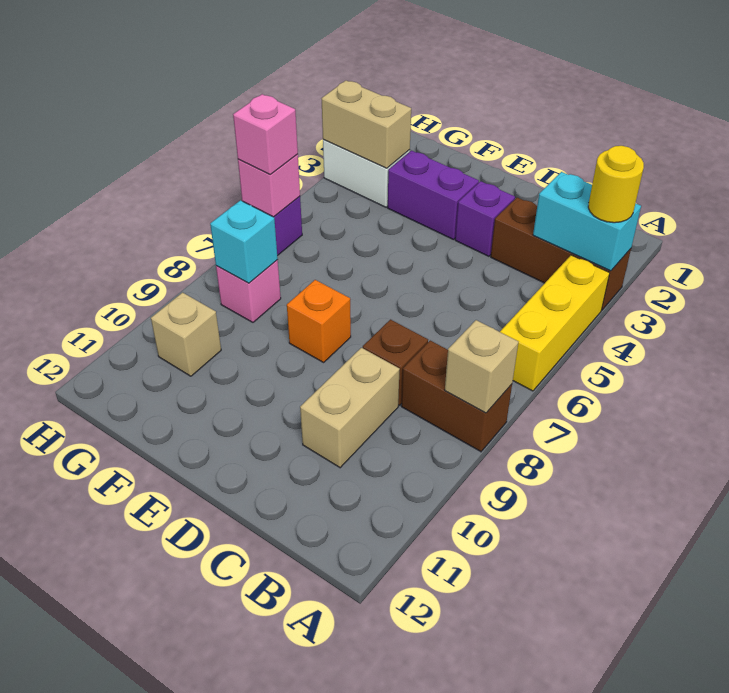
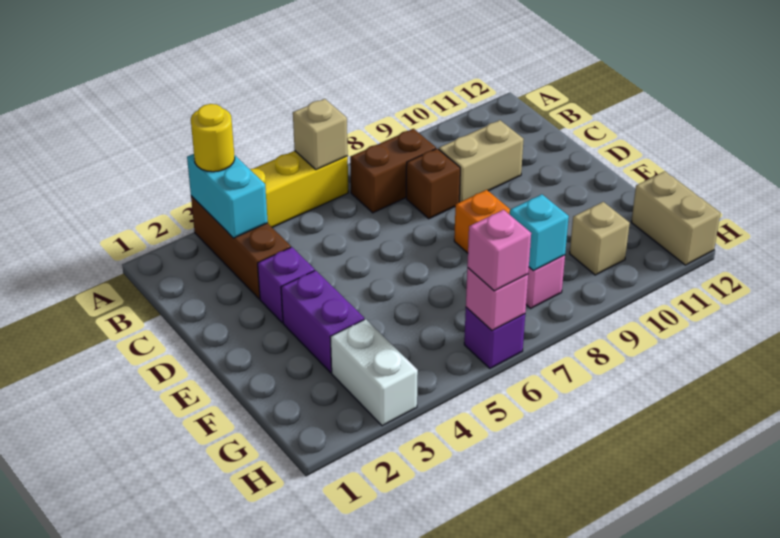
brown 1x2 brick [401,341,512,452] -> brown 1x2 brick turned to [350,129,436,213]
tan 1x1 brick [445,320,518,413] -> tan 1x1 brick moved to [293,99,348,170]
tan 1x2 brick [321,81,411,168] -> tan 1x2 brick moved to [631,171,720,265]

